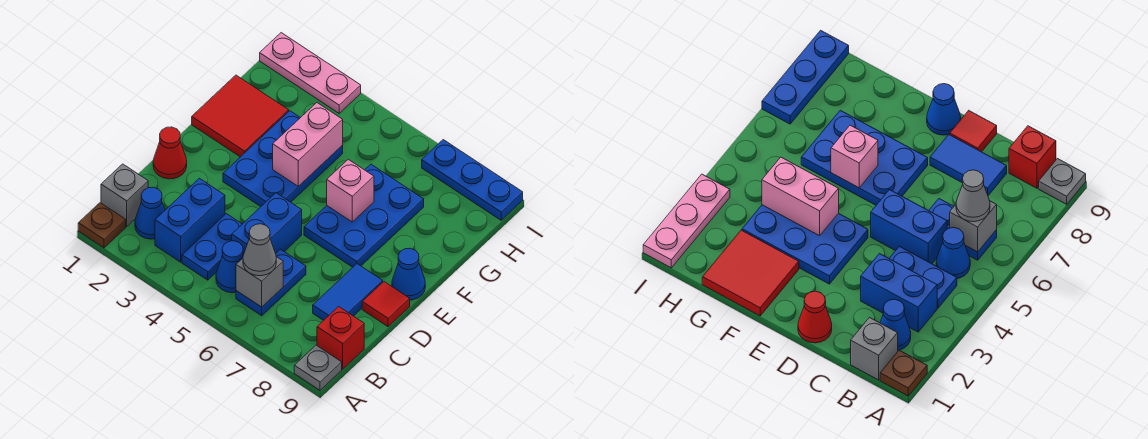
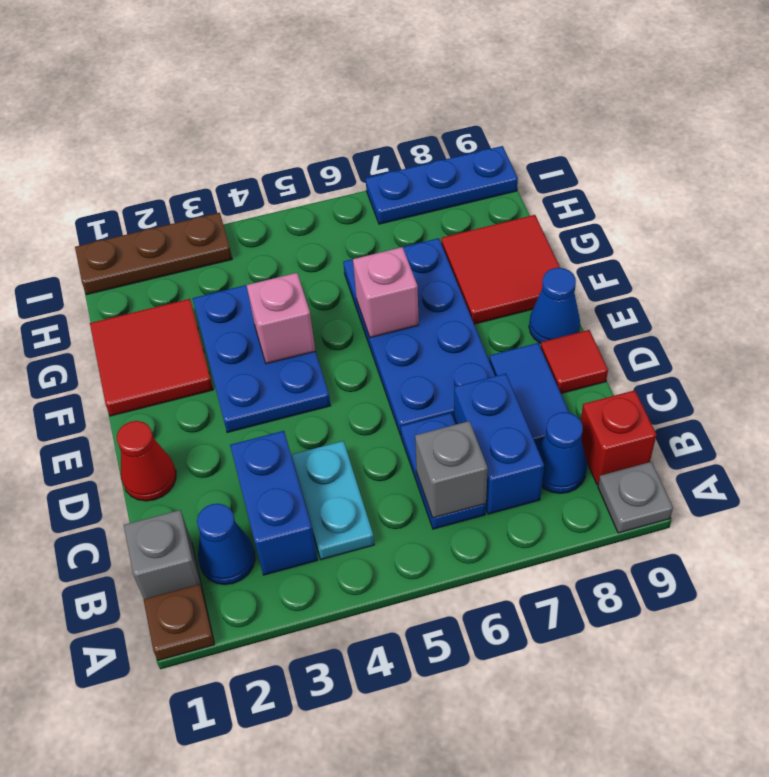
blue 1x2 plate [182,214,242,280] -> cyan 1x2 plate [292,441,374,560]
blue 1x1 cone [216,241,243,293] -> blue 1x1 cone moved to [538,412,587,493]
grey 1x1 cone [243,224,276,276] -> none
blue 1x2 brick [232,193,302,255] -> blue 1x2 brick moved to [454,374,544,514]
blue 2x3 plate [304,164,424,267] -> blue 2x4 plate [343,238,495,435]
pink 1x2 brick [273,103,343,186] -> pink 1x1 brick [247,273,315,364]
none -> red 2x2 tile [441,215,560,324]
pink 1x3 plate [260,33,361,113] -> brown 1x3 plate [75,213,232,295]

